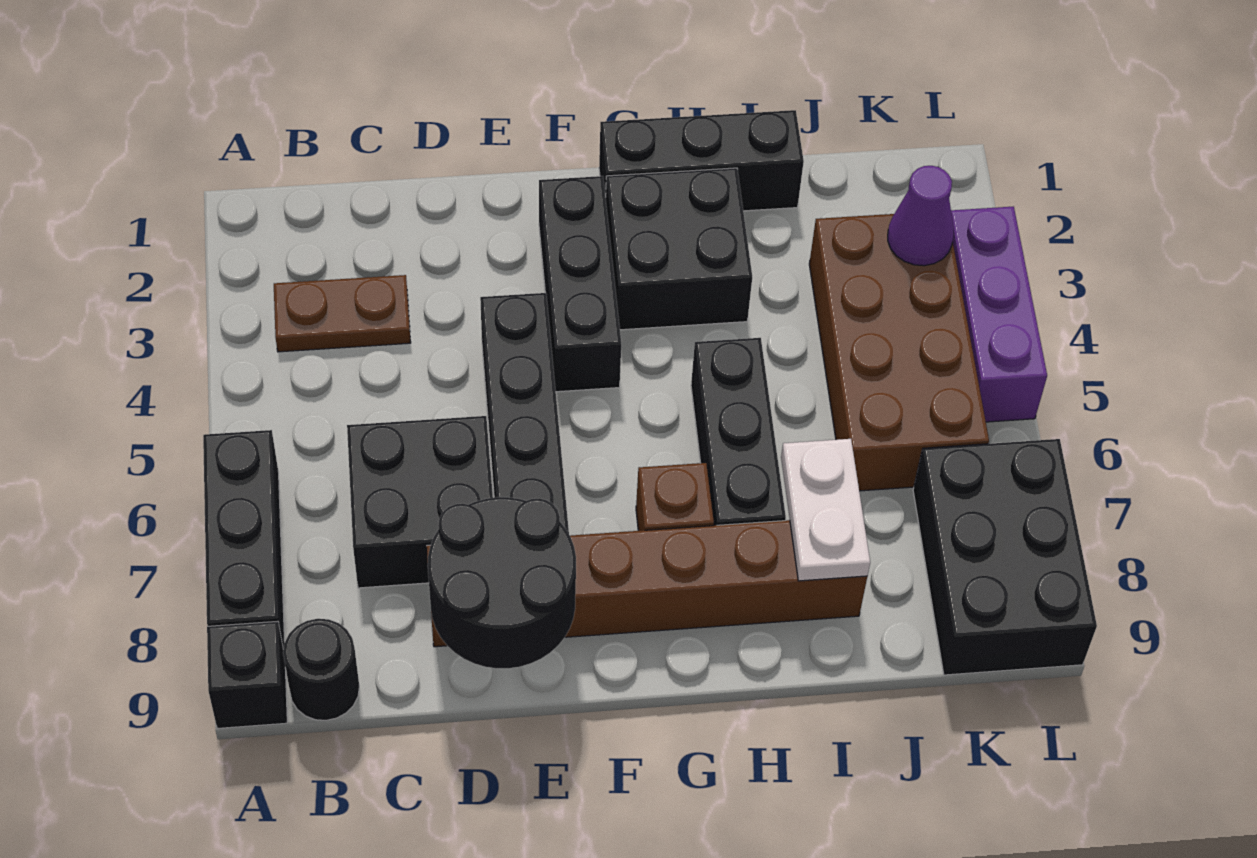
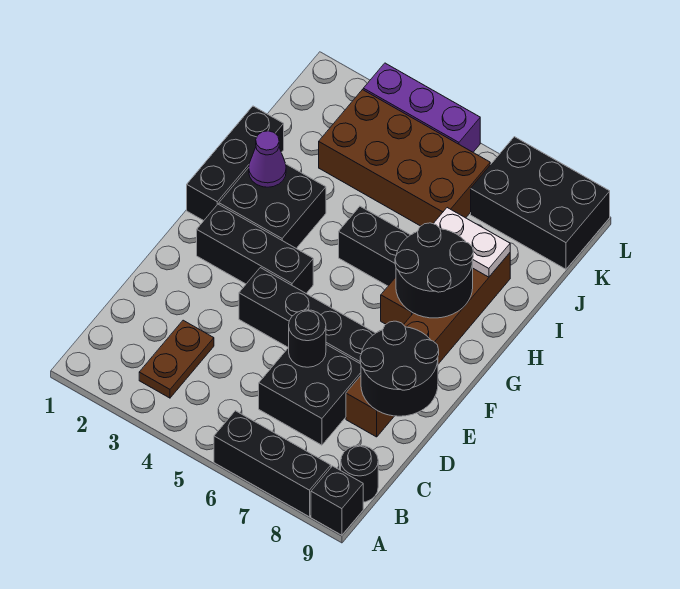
none -> black 1x1 round brick [289,310,326,367]
none -> black 2x2 round brick [395,223,473,318]
purple 1x1 cone [888,166,954,266] -> purple 1x1 cone moved to [249,131,286,187]

